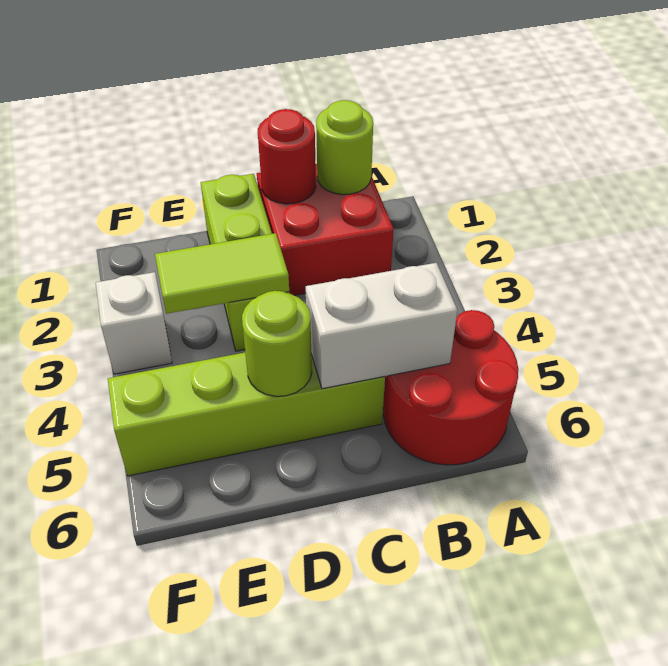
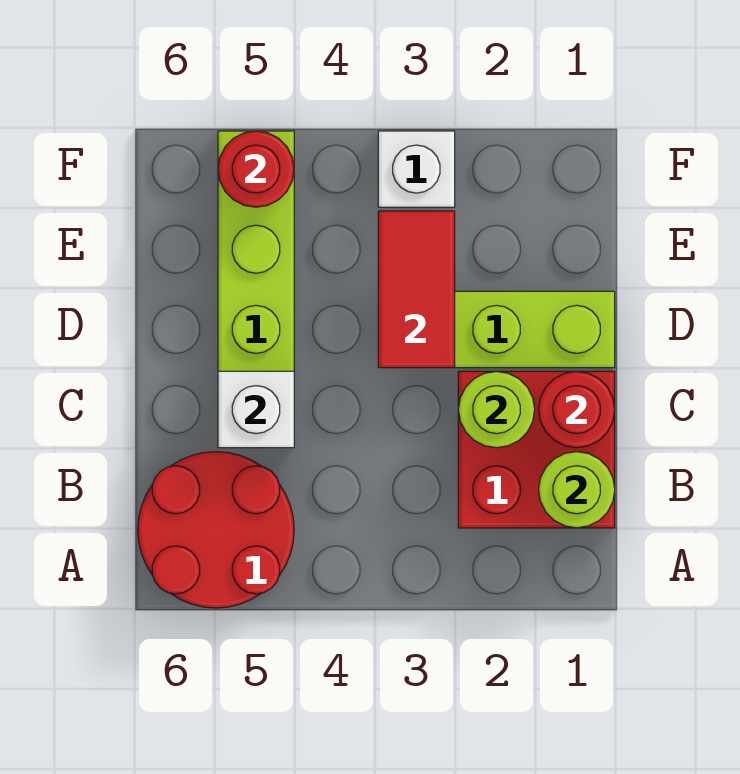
white 1x2 brick [306,263,457,389] -> white 1x1 brick [218,371,294,448]
lime 1x2 tile [155,233,289,314] -> red 1x2 tile [378,211,455,368]
lime 1x1 round brick [242,291,312,396] -> lime 1x1 round brick moved to [458,371,535,448]
none -> red 1x1 round brick [218,131,294,207]

